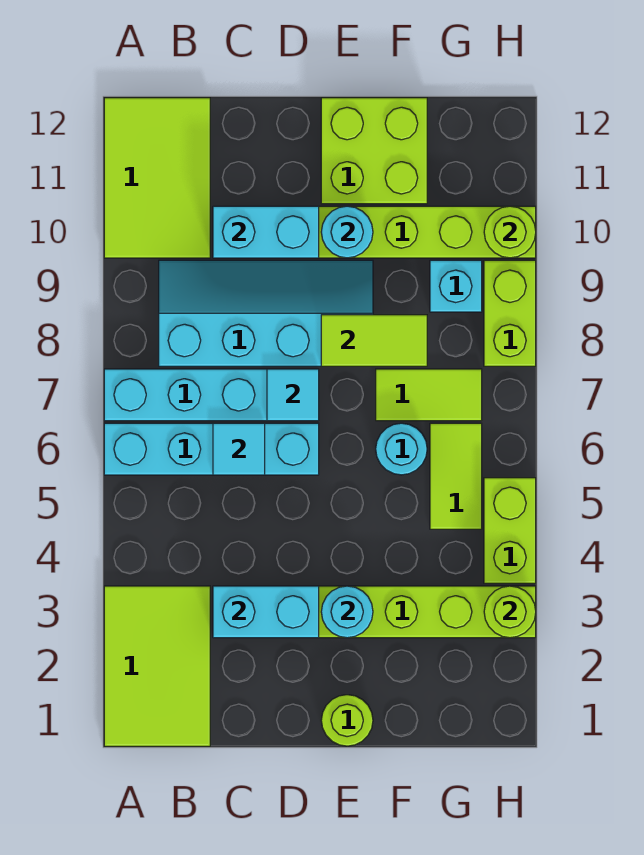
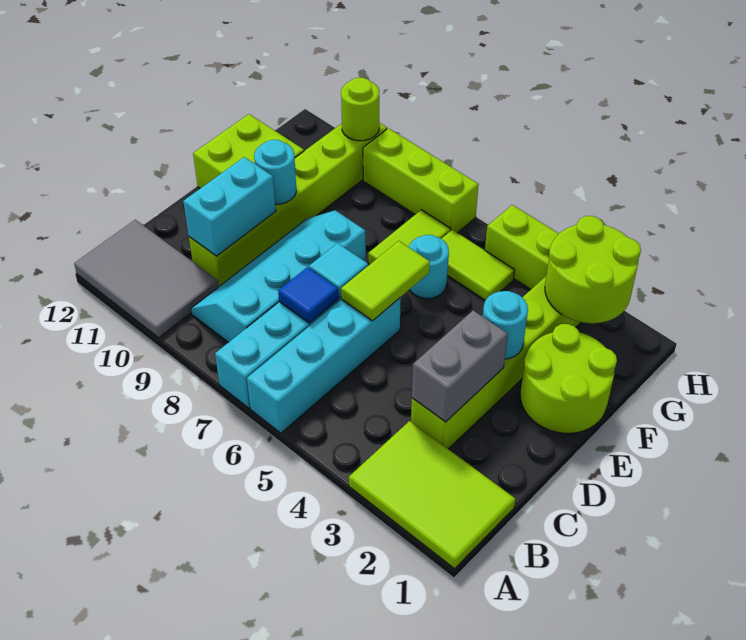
lime 2x3 tile [104,98,210,258] -> grey 2x3 tile [74,220,219,338]
cyan 1x2 brick [213,586,319,638] -> grey 1x2 brick [412,310,508,422]
cyan 1x1 tile [213,423,265,475] -> none
none -> blue 1x1 tile [278,267,338,323]
lime 1x1 round brick [321,695,373,746] -> lime 2x2 round brick [520,324,617,433]
lime 1x2 tile [321,315,427,366] -> lime 1x2 tile moved to [341,241,430,321]
cyan 1x1 brick [430,260,482,312] -> none
lime 1x1 round brick [484,586,536,638] -> lime 2x2 round brick [545,216,641,323]
lime 1x2 brick [484,260,536,366] -> lime 1x3 brick [363,128,479,233]

